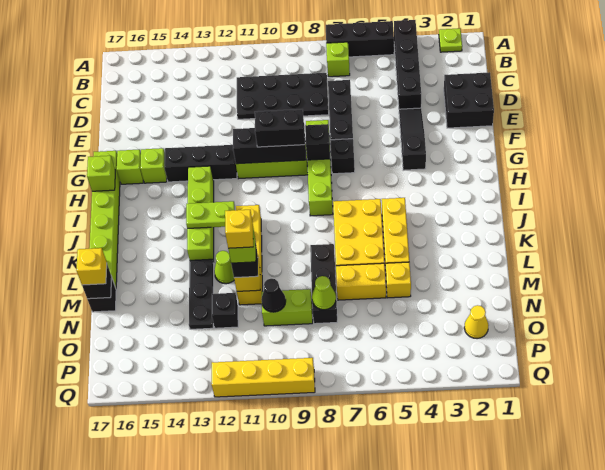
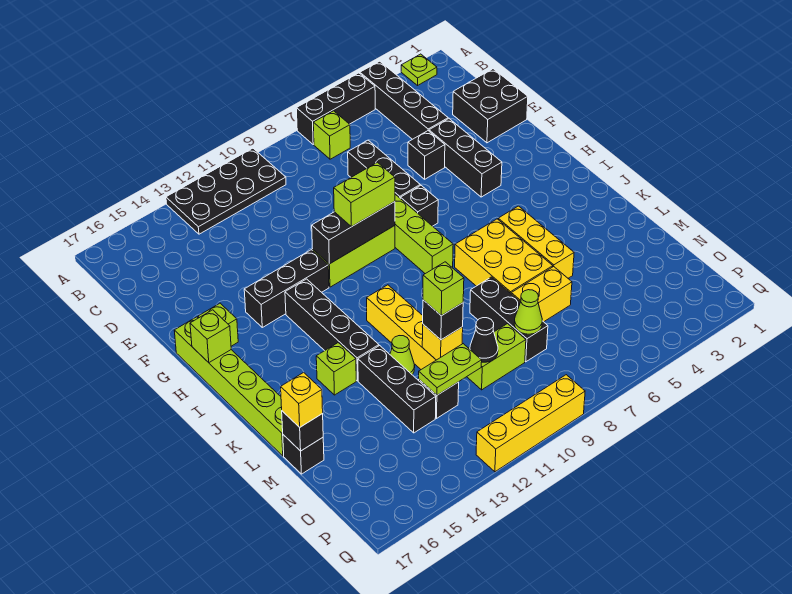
black 2x4 plate [237,73,329,119] -> black 2x4 plate moved to [166,148,286,234]
black 1x3 slope [399,108,426,170] -> black 1x3 brick [429,119,502,197]
black 1x1 brick [305,124,330,160] -> black 1x1 brick moved to [408,131,445,179]
black 1x2 brick [255,109,305,147] -> lime 1x2 brick [334,162,395,227]
lime 1x1 brick [140,148,167,183] -> lime 1x1 brick moved to [316,343,356,395]
lime 1x4 brick [187,166,214,262] -> black 1x4 brick [285,279,379,381]
lime 1x2 plate [186,201,235,228] -> lime 1x2 plate moved to [419,344,482,395]
black 1x3 plate [189,259,214,329] -> black 1x3 brick [358,346,436,433]
yellow 1x1 brick [386,262,411,298] -> none
yellow 1x1 brick [225,210,253,248] -> none
yellow 1x1 cone [464,305,489,339] -> none

